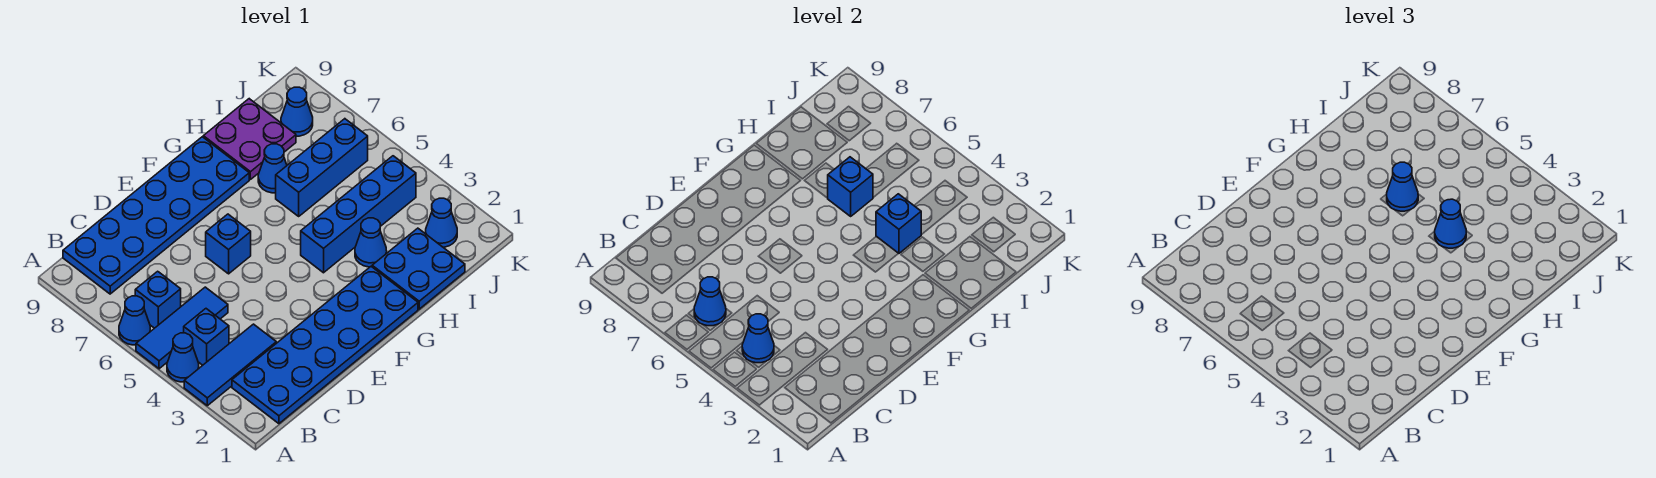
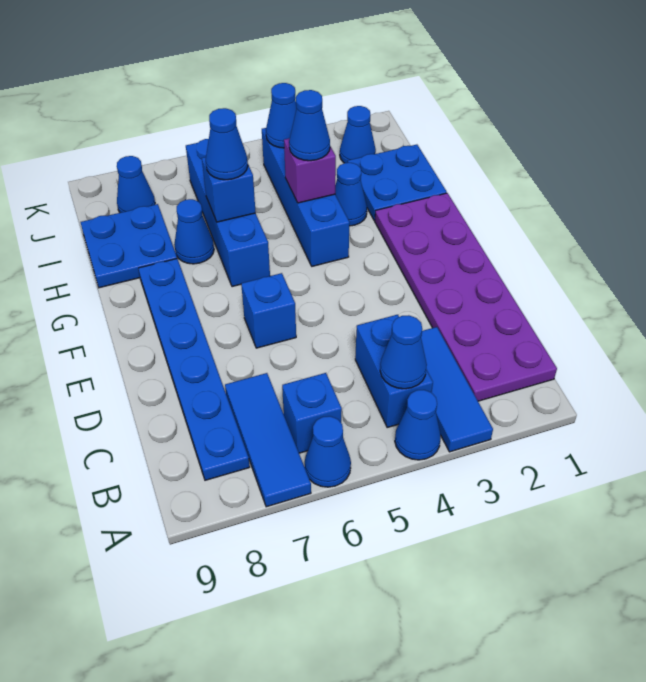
blue 1x3 tile [136,287,228,369] -> blue 1x3 tile moved to [225,373,311,507]
blue 2x6 plate [232,267,418,424] -> purple 2x6 plate [375,193,557,401]
blue 1x1 brick [184,309,229,365] -> blue 1x2 brick [355,315,433,427]
blue 1x1 cone [694,277,726,326] -> blue 1x1 cone moved to [266,83,296,148]
blue 2x6 plate [63,137,249,294] -> blue 1x6 plate [138,259,250,480]
blue 1x1 brick [876,194,921,254] -> purple 1x1 brick [284,138,336,203]
blue 1x3 brick [276,119,368,216] -> blue 1x4 brick [186,139,270,287]
purple 2x2 plate [203,99,296,179] -> blue 2x2 plate [81,204,177,288]

